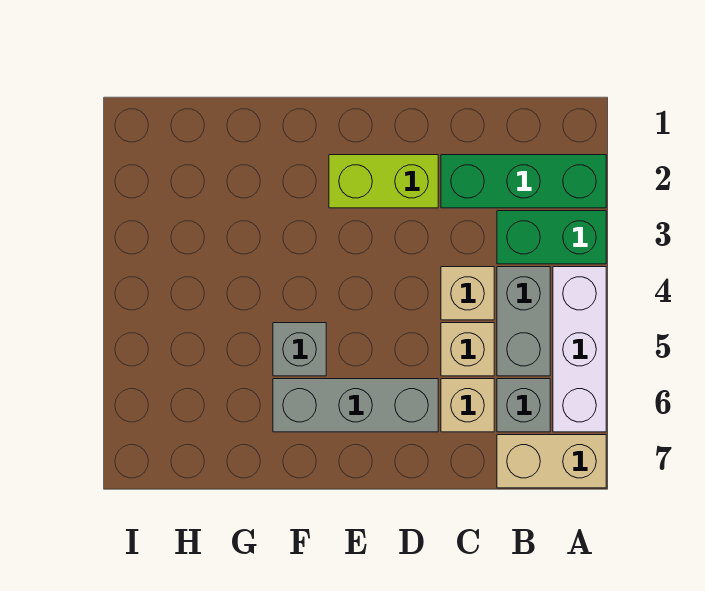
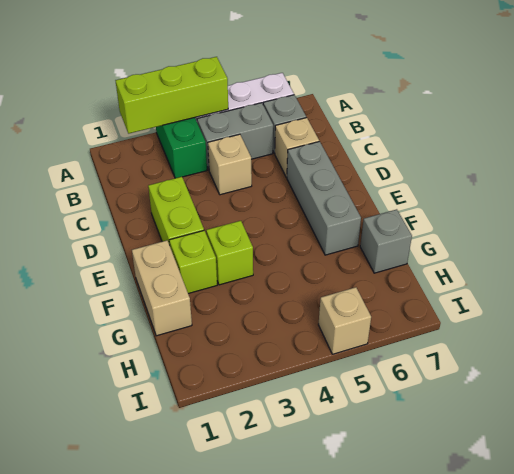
green 1x3 brick [441,155,606,208] -> none
none -> lime 1x3 brick [115,57,228,134]
tan 1x2 brick [497,435,606,488] -> tan 1x2 brick moved to [132,240,192,336]
tan 1x1 brick [441,323,494,376] -> tan 1x1 brick moved to [318,287,371,354]
none -> lime 1x1 brick [169,231,217,294]
none -> lime 1x1 brick [206,221,253,285]
grey 1x1 brick [273,323,326,376] -> grey 1x1 brick moved to [360,209,412,273]

